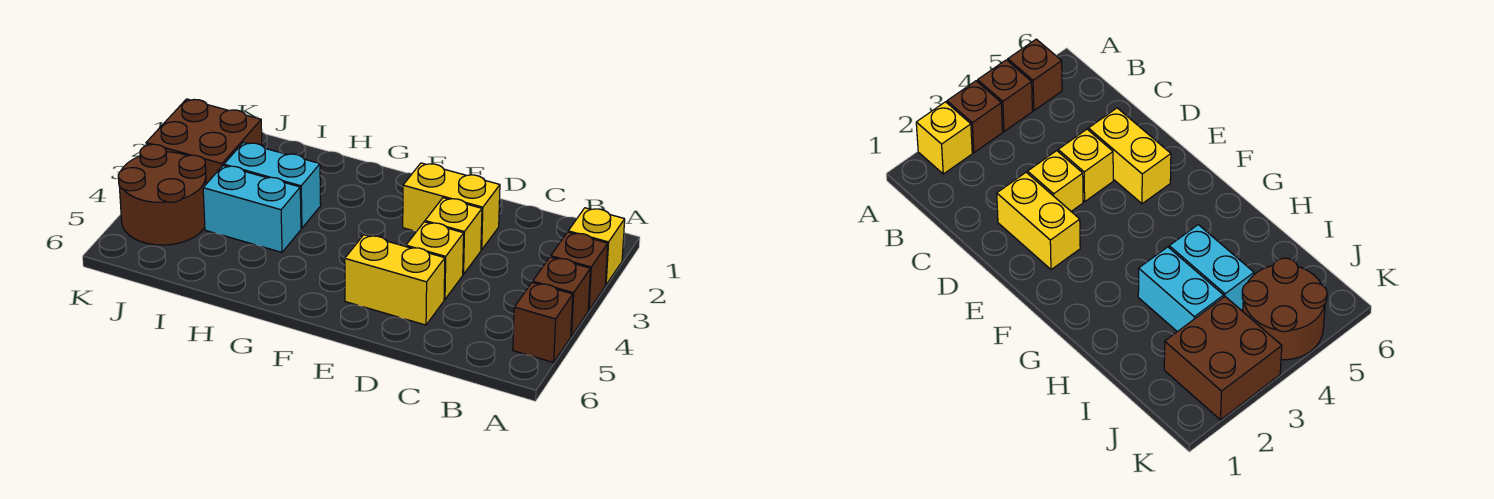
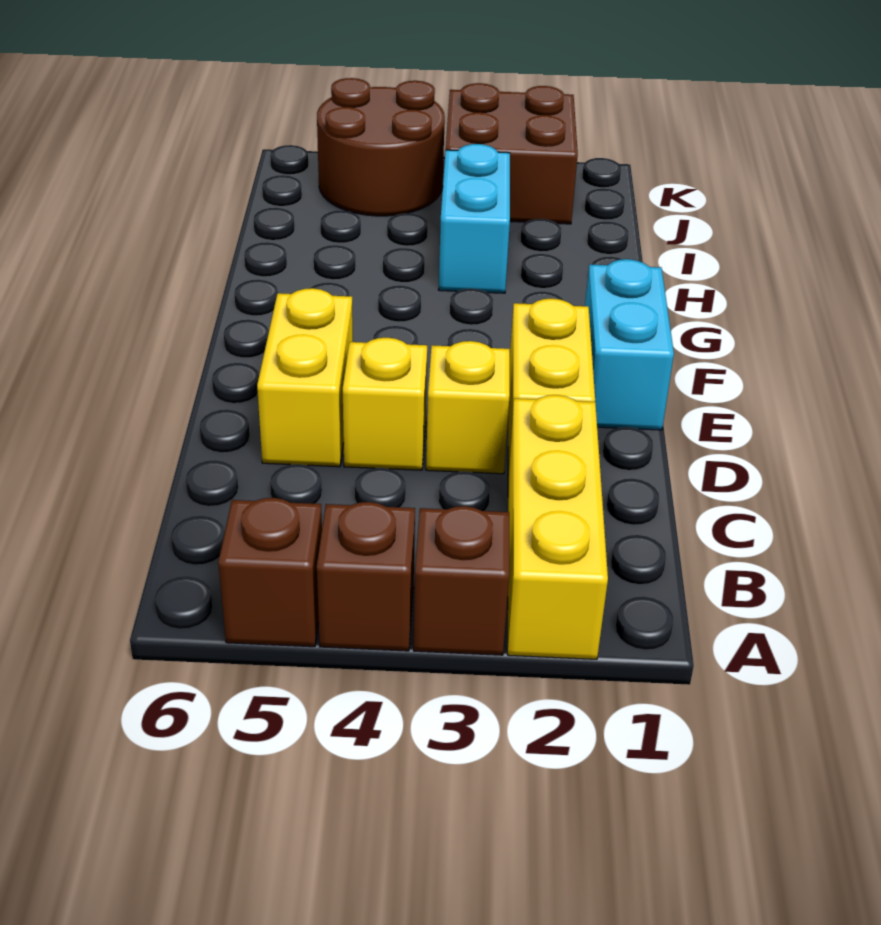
yellow 1x1 brick [568,208,625,285] -> yellow 1x3 brick [508,395,608,659]
cyan 1x2 brick [203,166,301,252] -> cyan 1x2 brick moved to [585,259,674,430]

